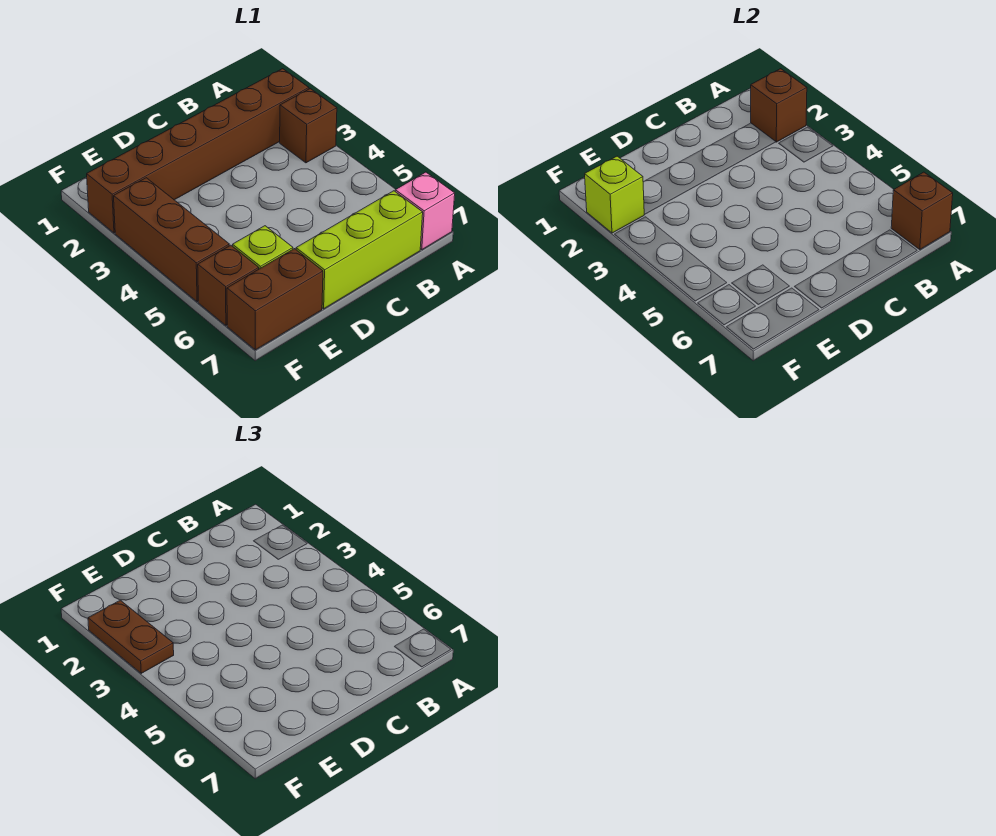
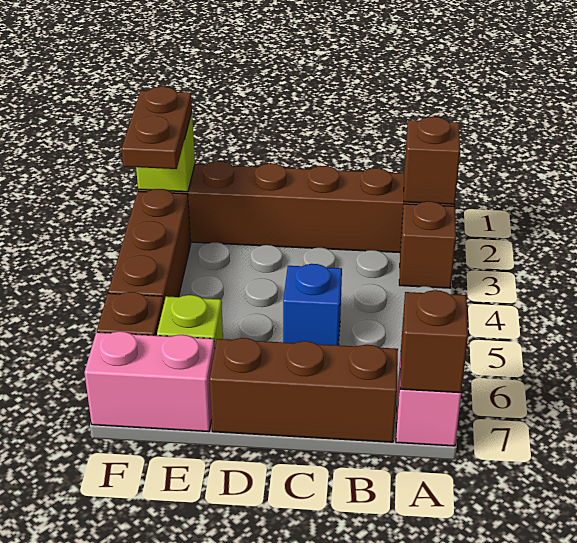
lime 1x3 brick [296,191,423,309] -> brown 1x3 brick [210,338,398,442]
none -> blue 1x1 brick [283,264,342,345]
brown 1x2 brick [227,249,323,350] -> pink 1x2 brick [84,331,215,432]

